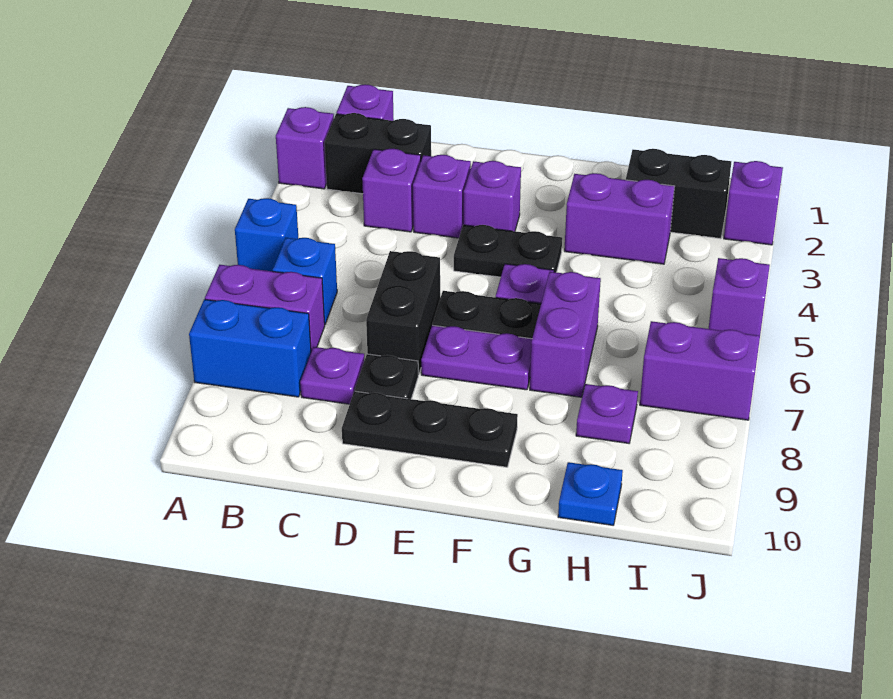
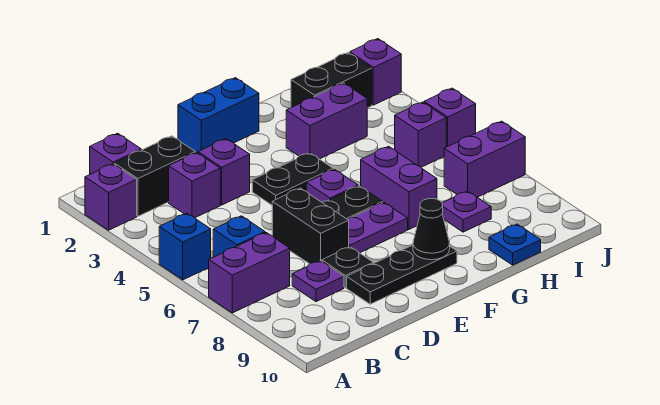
blue 1x2 brick [189,299,311,397] -> blue 1x2 brick moved to [178,78,259,153]
purple 1x1 brick [464,161,521,231] -> purple 1x1 brick moved to [395,102,446,167]
none -> black 1x1 cone [413,198,450,260]

